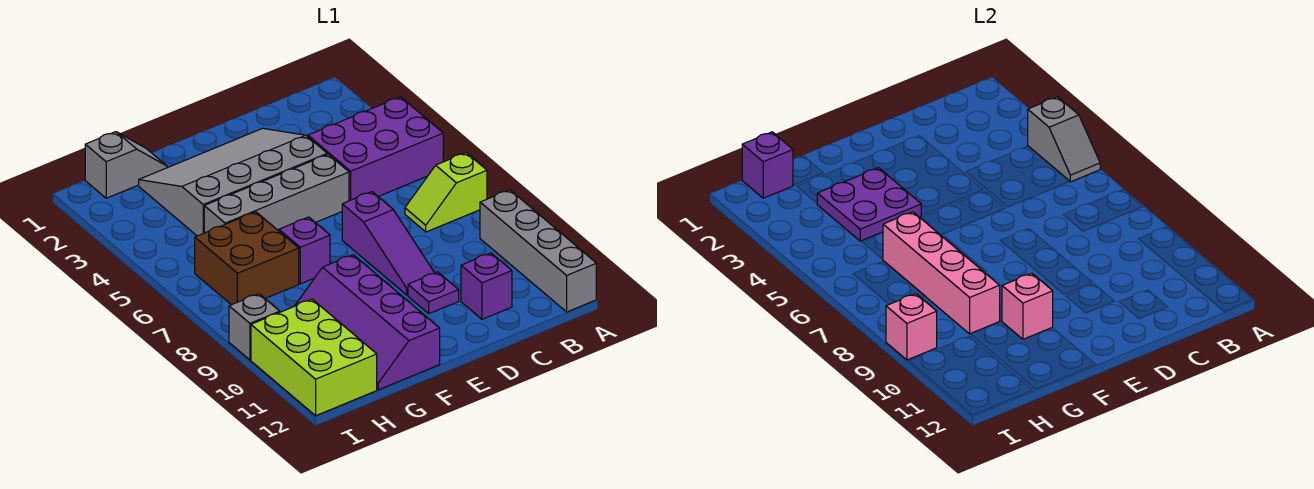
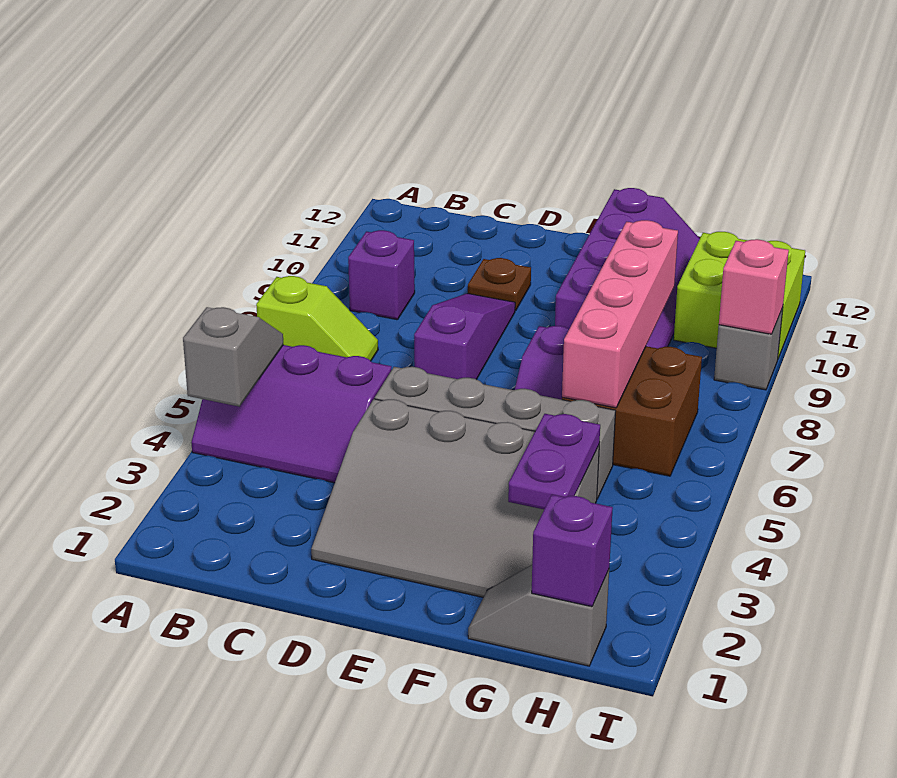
purple 2x3 brick [308,97,443,201] -> purple 2x3 slope [191,345,391,483]
grey 1x4 brick [480,190,596,312] -> none
purple 1x1 brick [461,253,512,319] -> purple 1x1 brick moved to [348,230,415,320]
purple 1x1 plate [408,272,459,314] -> brown 1x1 plate [468,258,531,311]
purple 2x2 plate [817,168,921,241] -> purple 1x2 plate [508,414,600,509]
pink 1x1 brick [1002,273,1053,339] -> none
lime 2x3 brick [251,299,377,416] -> lime 2x2 brick [674,232,805,358]

